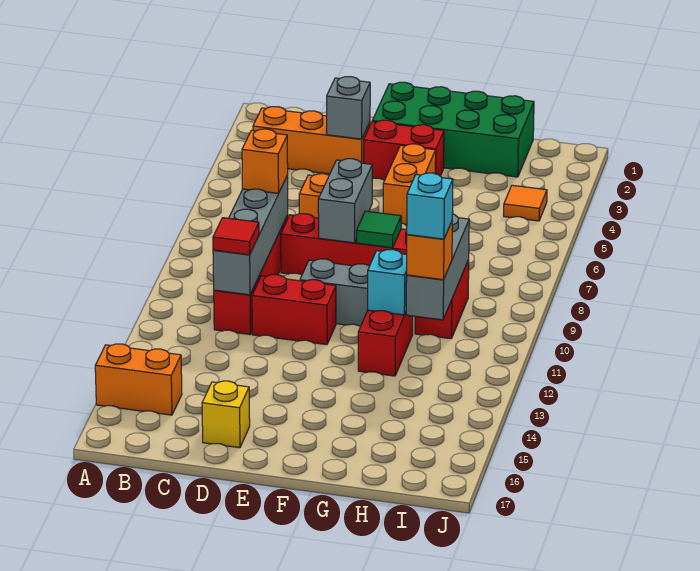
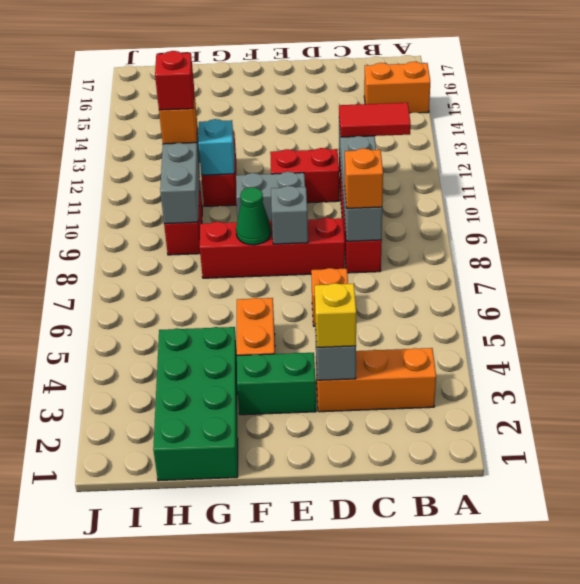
red 1x1 tile [213,218,259,255] -> red 1x2 tile [339,103,411,137]
yellow 1x1 brick [202,381,250,448] -> yellow 1x1 brick moved to [315,283,356,347]
green 2x4 brick [372,82,534,177] -> green 2x4 brick turned to [153,327,238,481]
red 1x2 brick [364,120,444,180] -> green 1x2 brick [237,353,316,415]
grey 1x2 brick [318,159,372,243] -> grey 1x1 brick [271,186,308,244]
green 1x1 tile [357,211,401,248] -> green 1x1 cone [236,187,271,245]
cyan 1x1 brick [407,173,453,239] -> red 1x1 brick [155,51,194,110]
orange 1x1 tile [504,185,547,221] -> none

